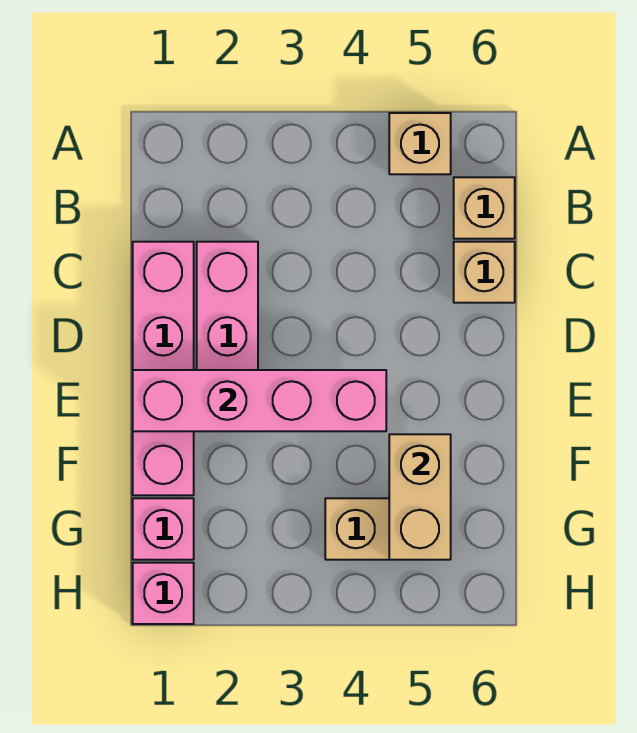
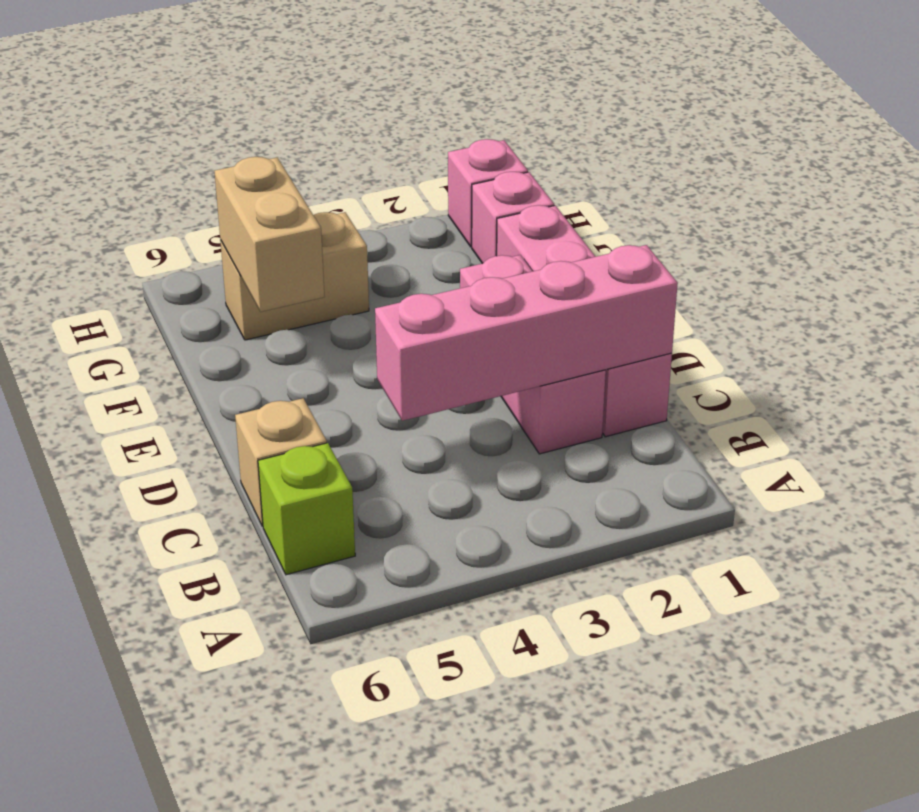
tan 1x1 brick [389,113,451,174] -> none
tan 1x1 brick [454,177,515,239] -> lime 1x1 brick [258,443,355,575]
pink 1x4 brick [133,370,386,431] -> pink 1x4 brick moved to [375,245,678,421]

